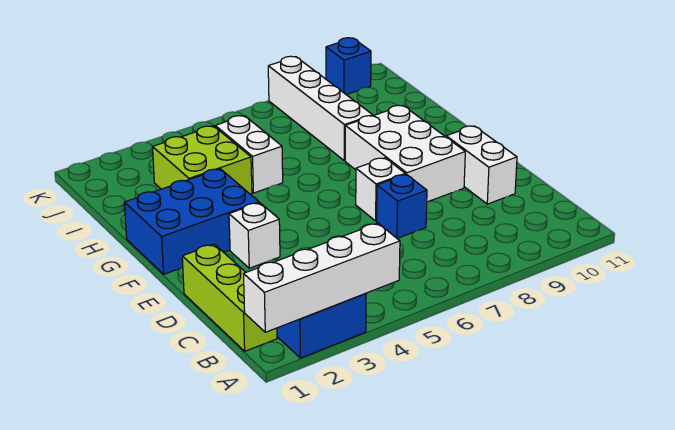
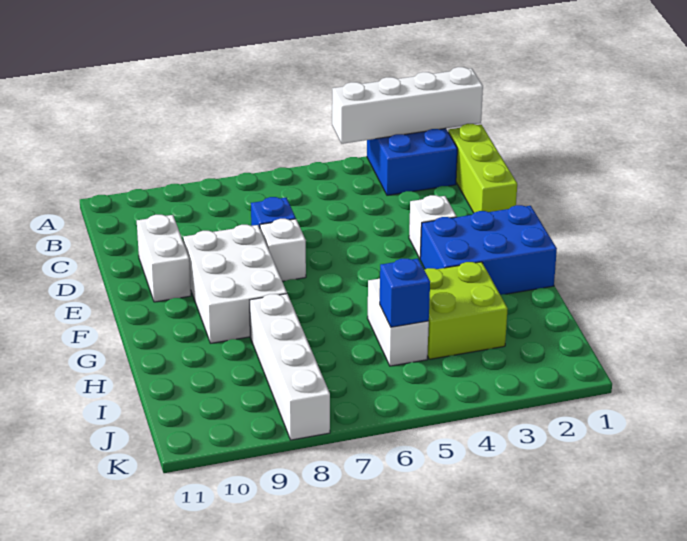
blue 1x1 brick [326,38,371,95] -> blue 1x1 brick moved to [380,259,430,327]

